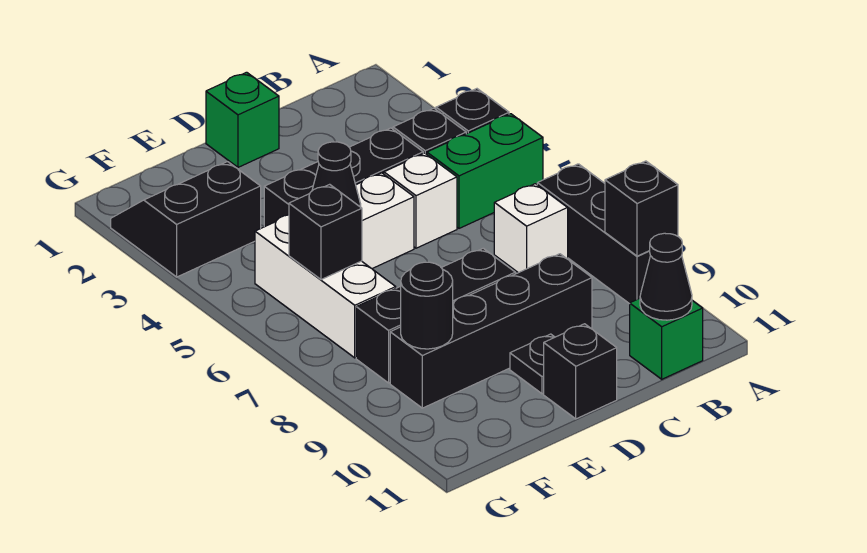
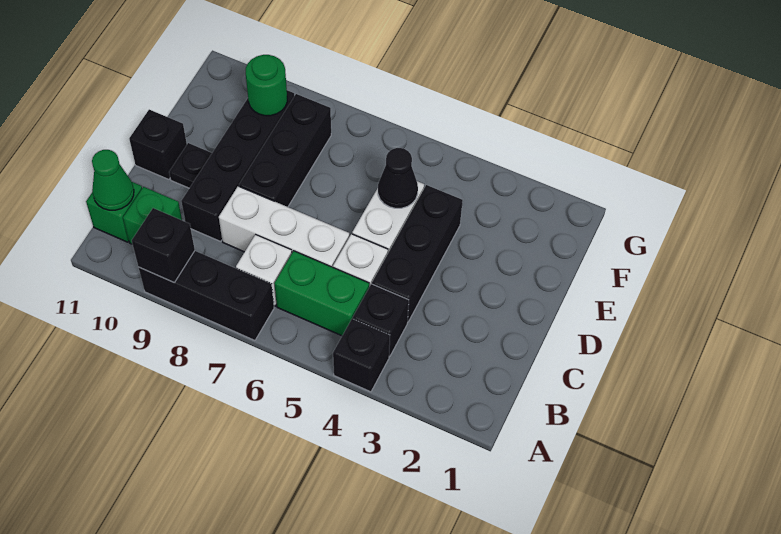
green 1x2 brick [427,114,543,228] -> green 1x2 brick turned to [274,251,369,336]
black 1x1 cone [640,233,692,320] -> green 1x1 cone [92,150,134,210]
green 1x1 brick [206,72,279,167] -> green 1x1 brick moved to [123,187,182,244]
black 2x2 slope [111,162,261,277] -> none
white 1x3 brick [255,215,396,358] -> white 1x3 brick moved to [219,186,350,267]
black 1x1 brick [289,184,362,280] -> none
black 1x1 round brick [401,262,453,349] -> green 1x1 round brick [246,55,287,116]

